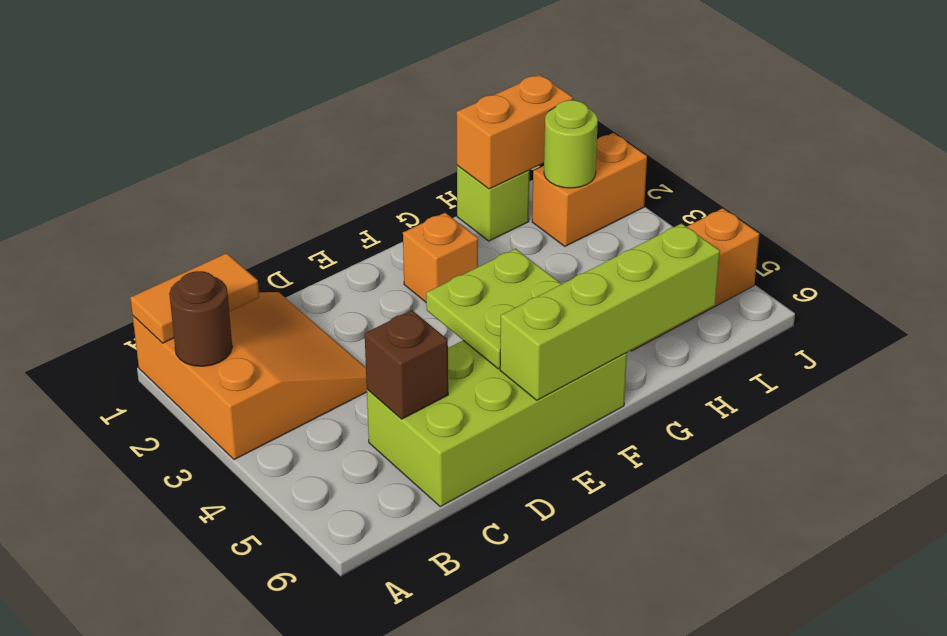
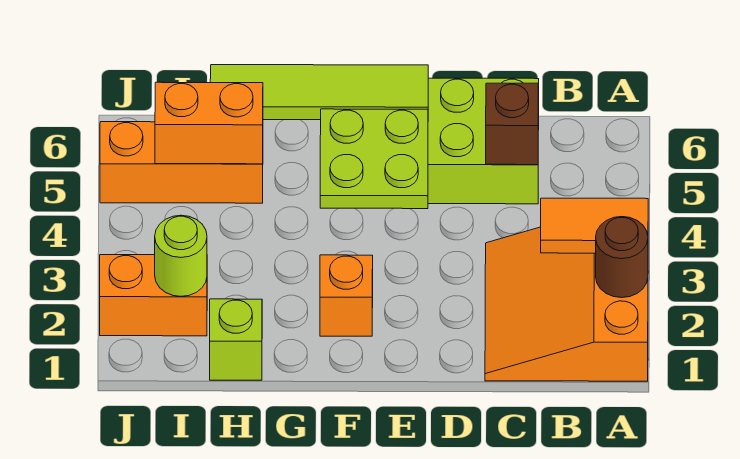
orange 1x2 tile [130,253,259,343] -> orange 1x2 tile moved to [541,198,648,253]
lime 1x4 brick [500,224,720,400] -> lime 1x4 tile [210,65,428,120]
orange 1x2 brick [457,75,573,189] -> orange 1x2 brick moved to [155,82,263,164]

